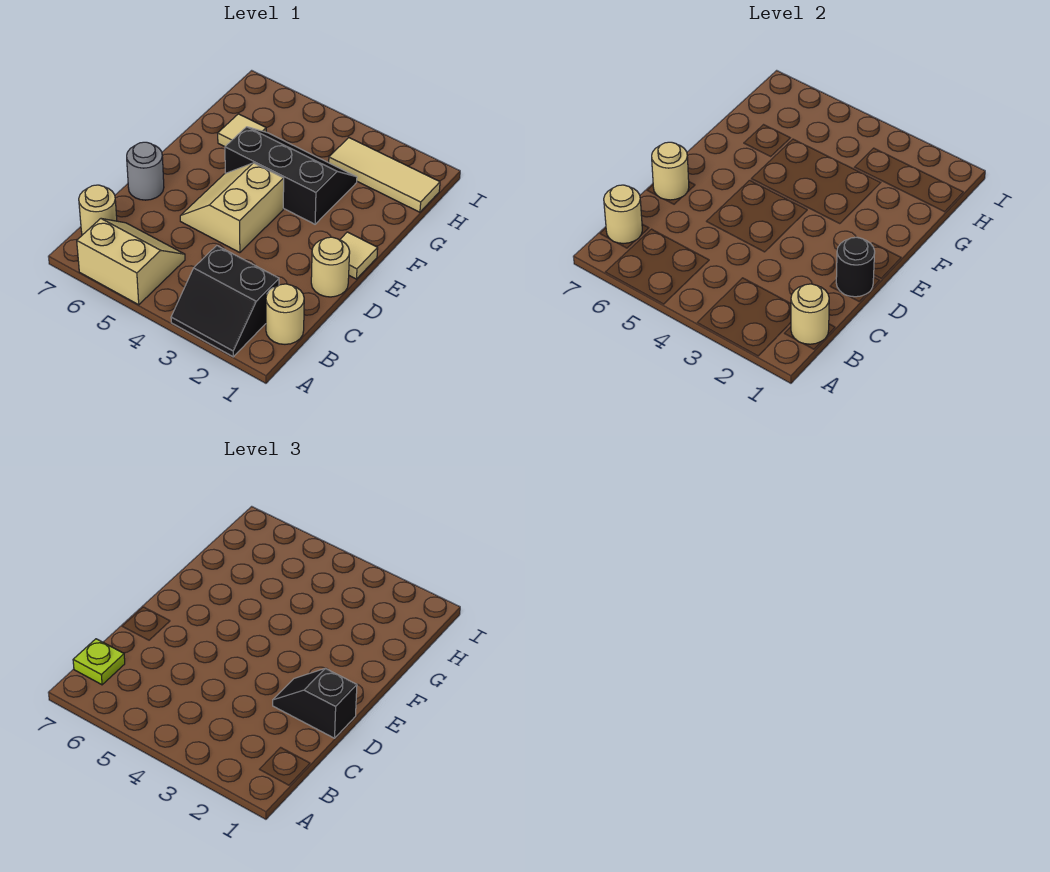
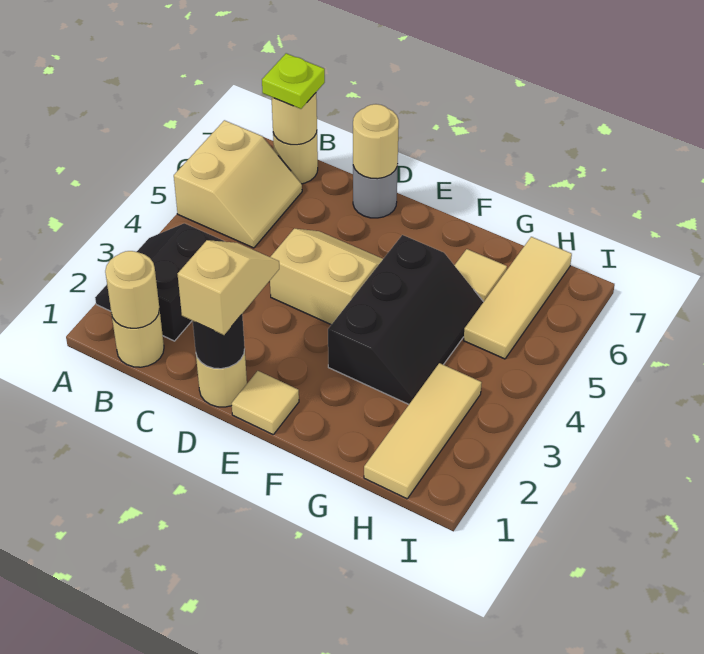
black 1x2 slope [273,668,357,738] -> tan 1x2 slope [178,240,279,335]
none -> tan 1x3 tile [464,237,572,359]

